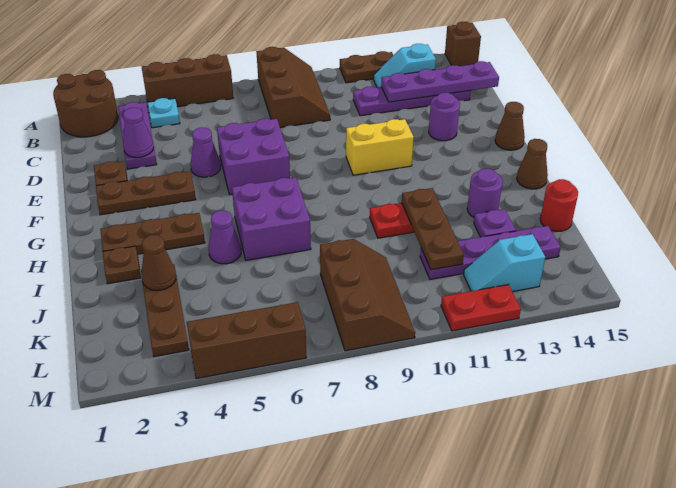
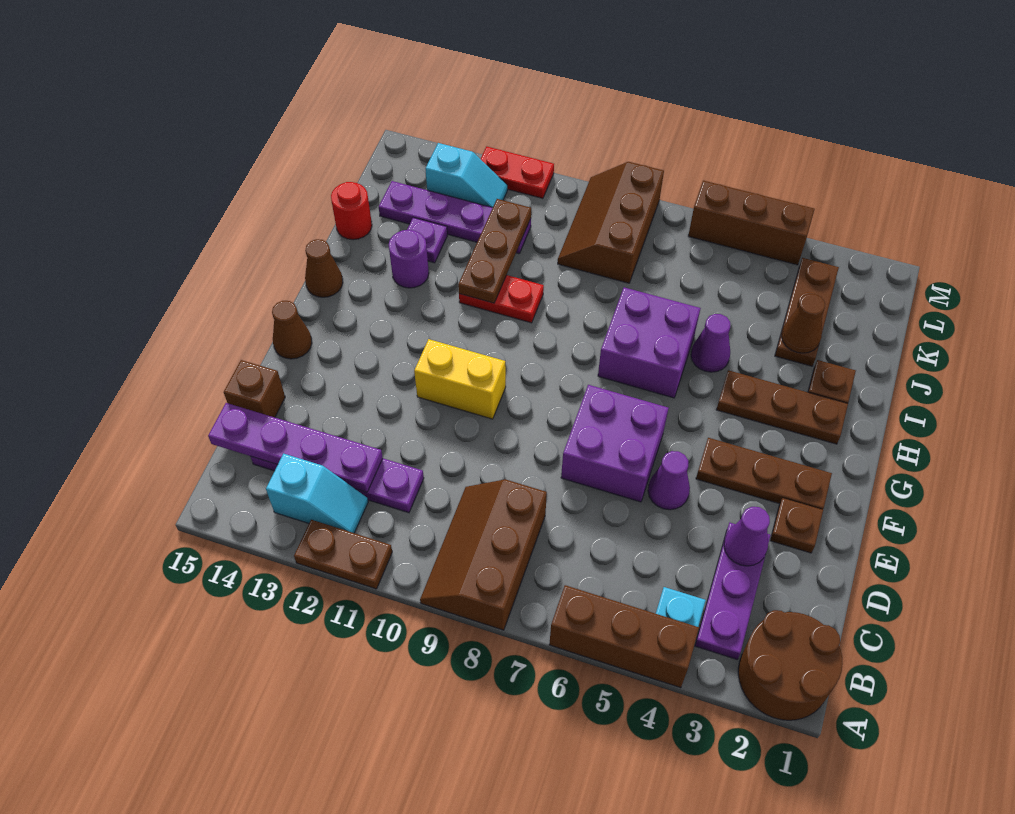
brown 1x1 brick [445,22,481,66] -> brown 1x1 brick moved to [224,360,285,417]
purple 1x1 round brick [429,93,460,141] -> none

